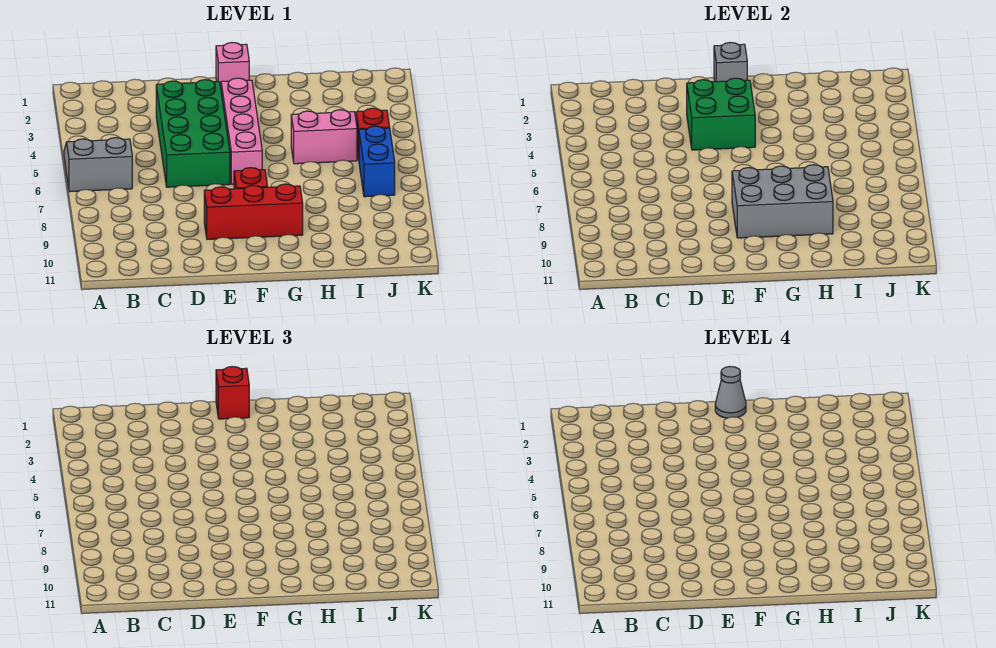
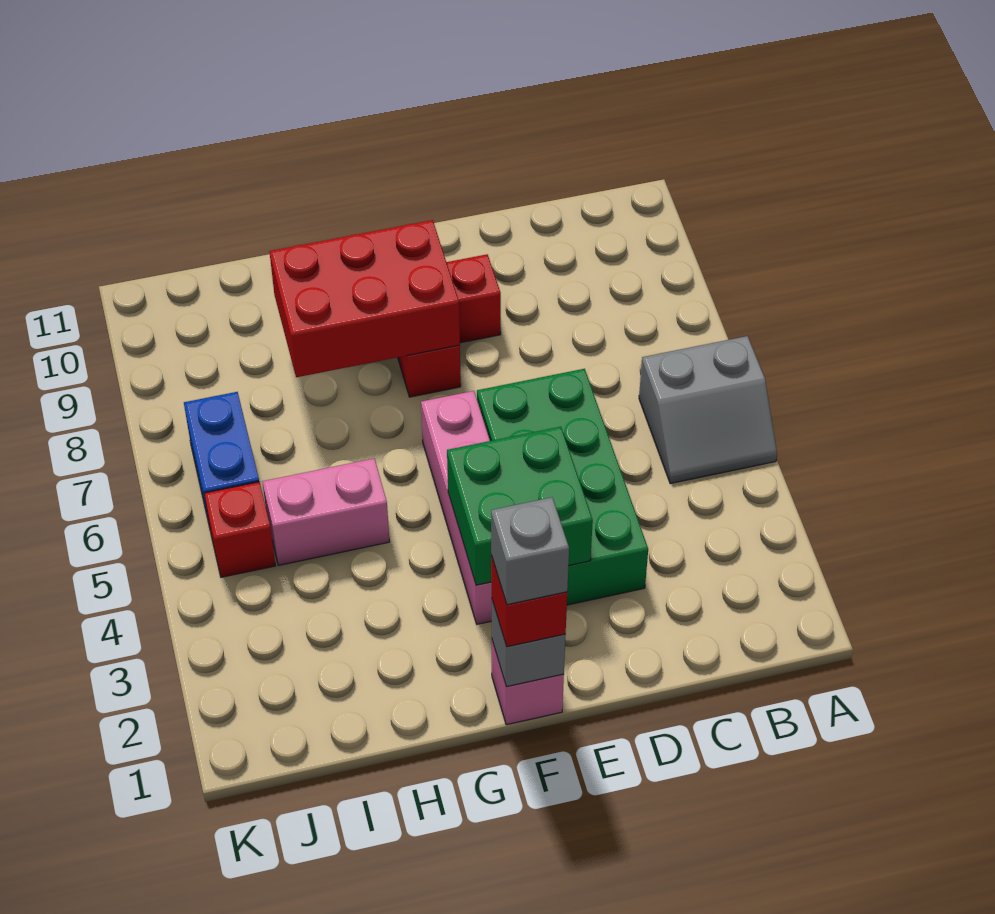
grey 1x1 cone [715,367,746,418] -> grey 1x1 brick [491,497,569,605]
grey 2x3 brick [732,165,833,238] -> red 2x3 brick [269,220,460,377]

